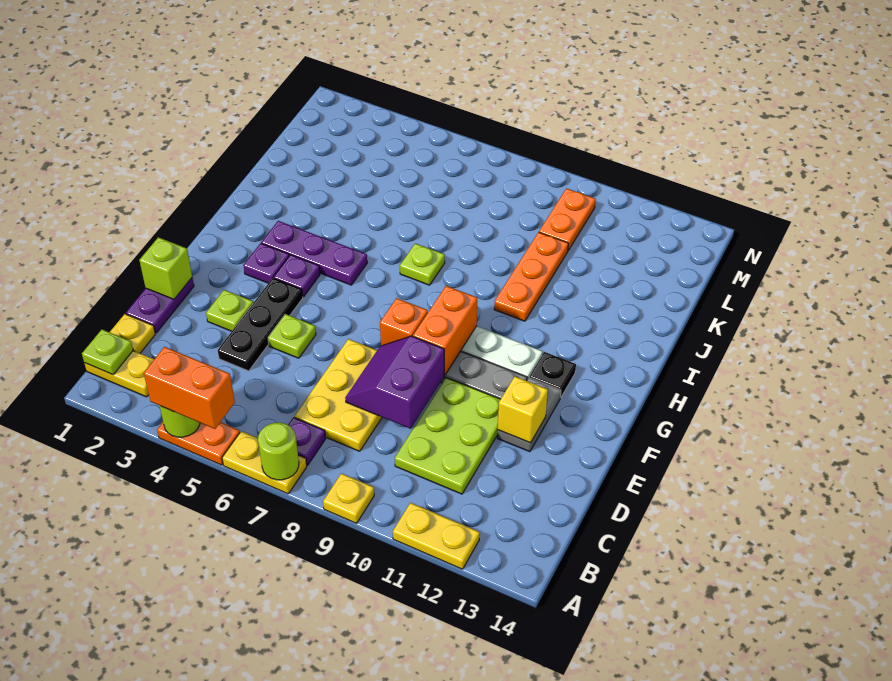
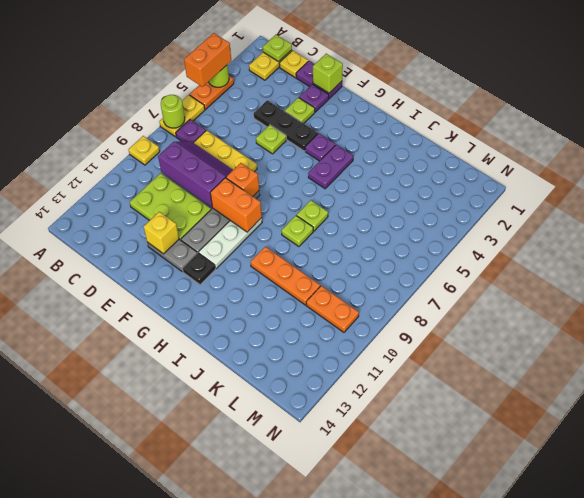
yellow 1x2 plate [393,503,480,569] -> none
purple 2x2 slope [345,336,444,429] -> purple 2x3 slope [158,141,233,207]
purple 1x1 plate [243,243,289,283] -> purple 1x1 plate moved to [299,84,329,112]
purple 1x3 plate [261,221,367,285] -> purple 1x2 plate [308,145,353,189]
none -> lime 1x1 plate [281,216,313,247]

